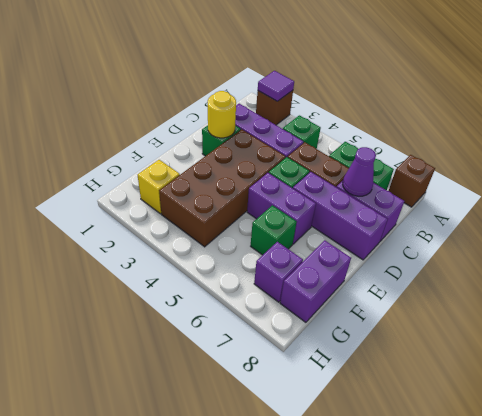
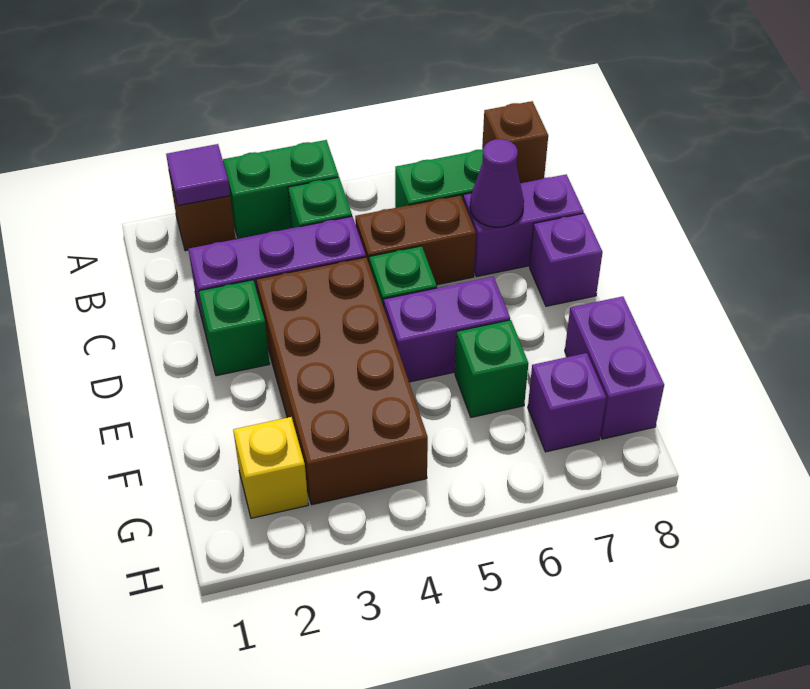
none -> green 1x2 brick [223,140,339,239]
yellow 1x1 round brick [208,91,236,138] -> none
purple 1x3 brick [293,172,388,260] -> purple 1x1 brick [530,213,603,306]

